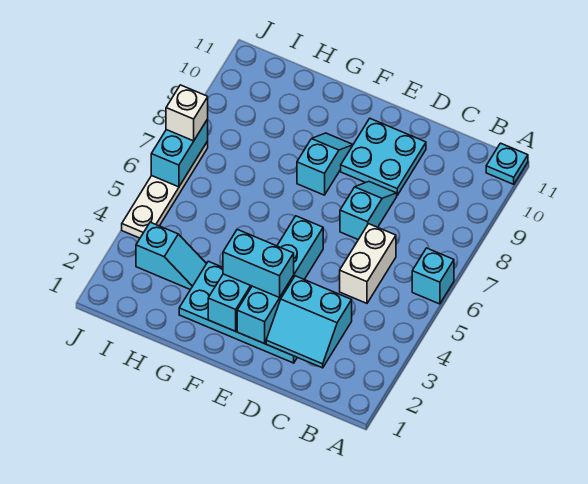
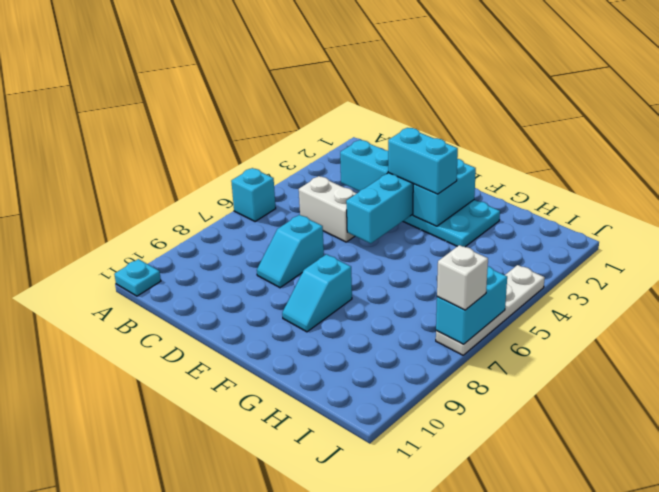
white 1x2 brick [340,224,396,303] -> white 1x2 brick turned to [299,176,357,242]
cyan 2x2 plate [341,119,426,195] -> none
cyan 1x2 slope [136,222,206,290] -> none

